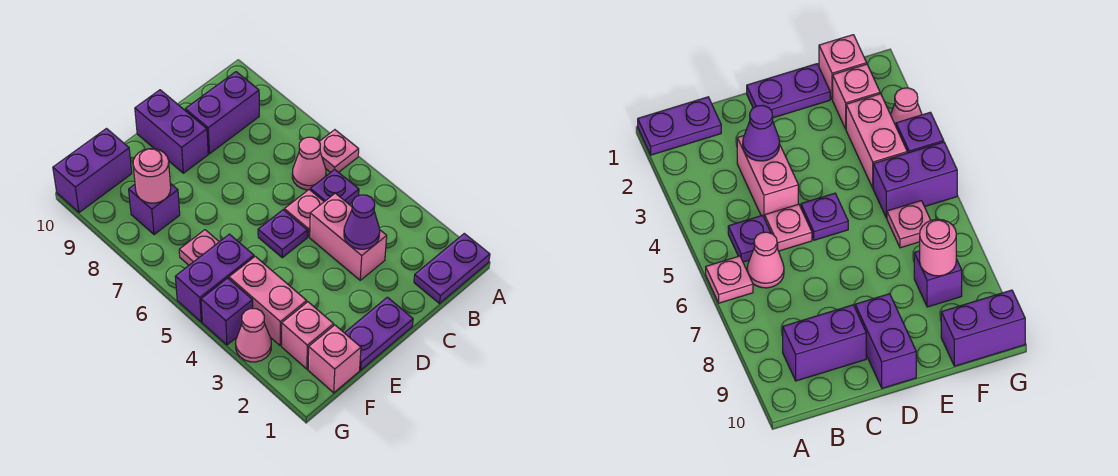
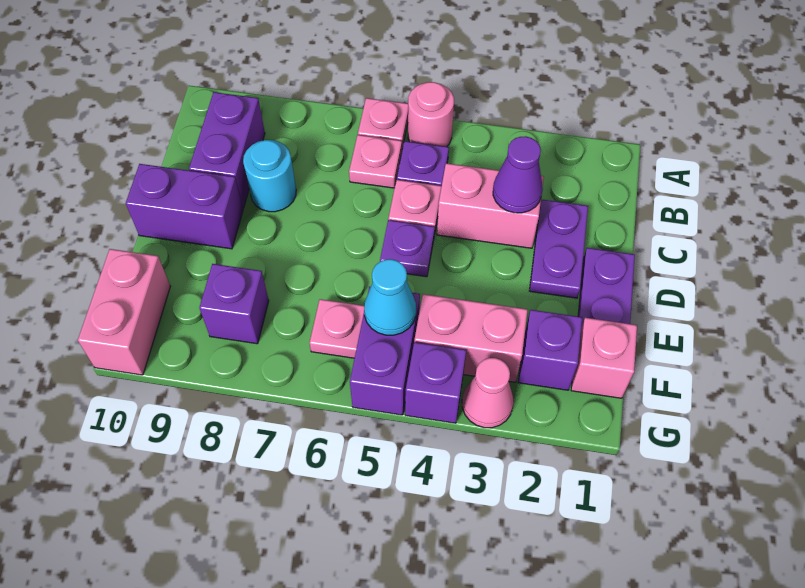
purple 1x2 plate [414,234,490,304] -> purple 1x2 plate moved to [529,200,588,298]
pink 1x1 cone [292,137,326,190] -> pink 1x1 plate [349,135,402,188]
none -> cyan 1x1 round brick [243,140,296,212]
pink 1x1 brick [282,302,334,369] -> purple 1x1 brick [518,310,582,390]
none -> cyan 1x1 cone [364,259,416,335]
pink 1x1 round brick [133,149,171,203] -> pink 1x1 round brick moved to [408,82,454,147]
purple 1x2 brick [53,129,132,212] -> pink 1x2 brick [78,249,170,375]

